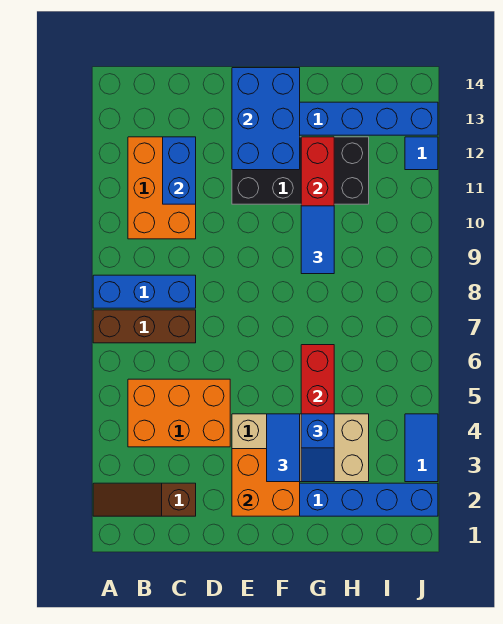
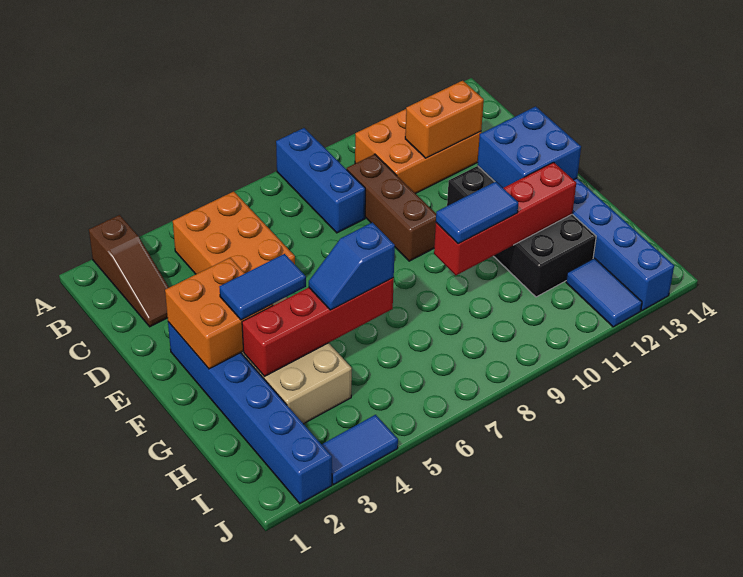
brown 1x3 slope [93,483,196,516] -> brown 1x3 slope turned to [89,215,169,327]
brown 1x3 brick [93,310,196,343] -> brown 1x3 brick moved to [347,154,436,261]
blue 1x2 brick [163,137,196,204] -> orange 1x2 brick [405,81,484,158]
blue 2x3 brick [232,68,300,170] -> blue 2x2 brick [477,106,581,188]
blue 1x2 slope [301,414,334,482] -> blue 1x2 slope moved to [309,222,395,310]
blue 1x1 tile [405,137,438,170] -> blue 1x2 tile [566,258,642,327]

